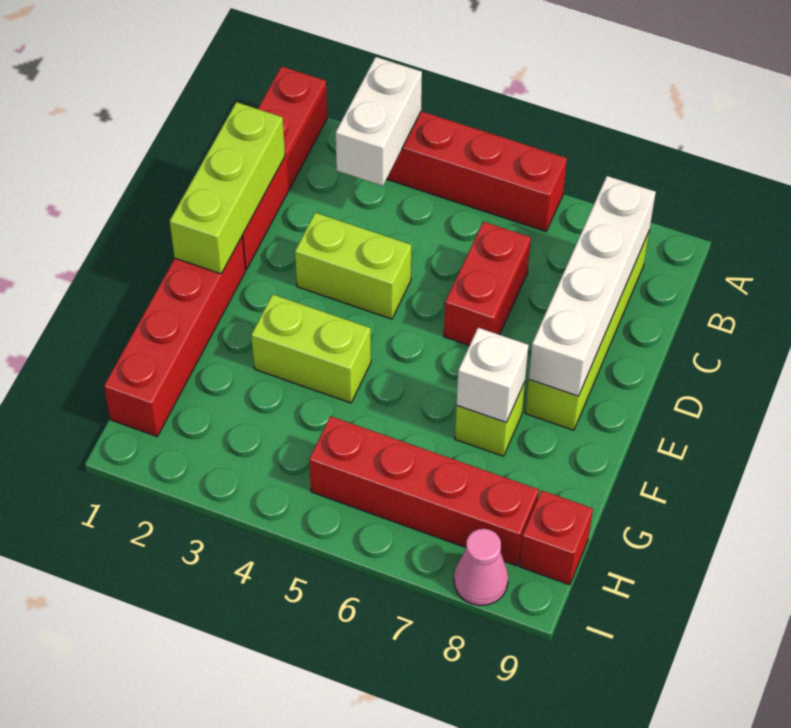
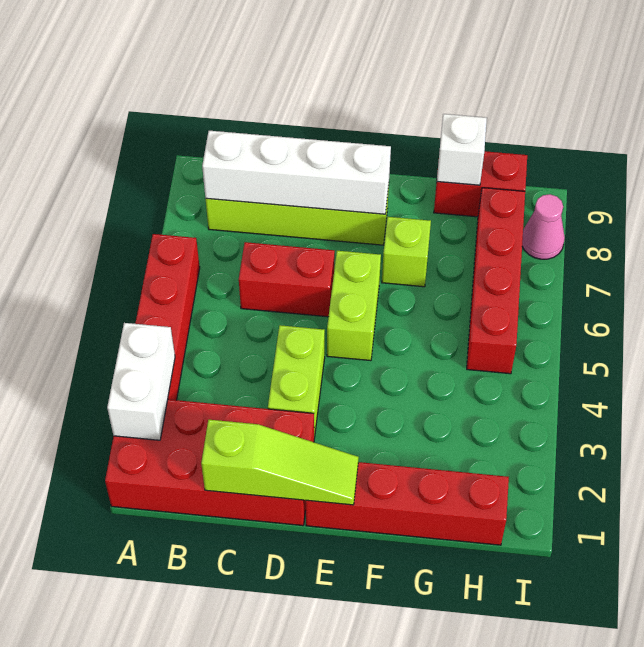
red 1x4 brick [242,66,327,269] -> red 2x4 brick [105,399,314,526]
white 1x2 brick [336,57,422,186] -> white 1x2 brick turned to [107,323,175,440]
lime 1x3 brick [170,102,285,274] -> lime 1x3 slope [201,420,359,505]
lime 1x2 brick [251,294,371,403] -> lime 1x2 brick moved to [327,251,381,361]
white 1x1 brick [457,328,528,422] -> white 1x1 brick moved to [437,114,487,185]
red 1x1 brick [519,491,593,585] -> red 1x2 brick [434,151,527,217]

